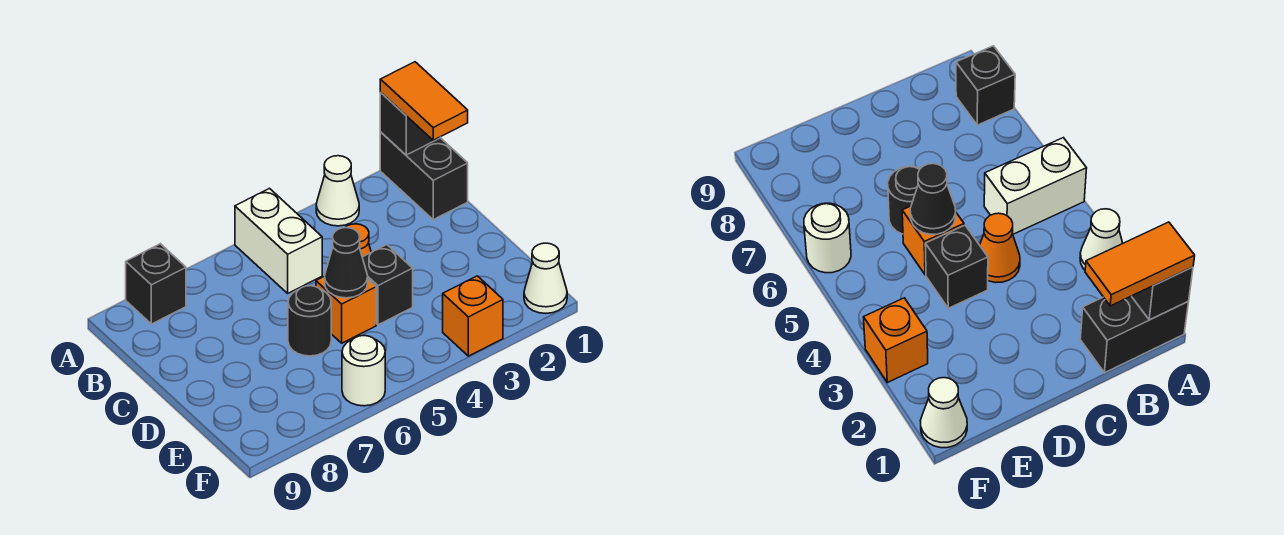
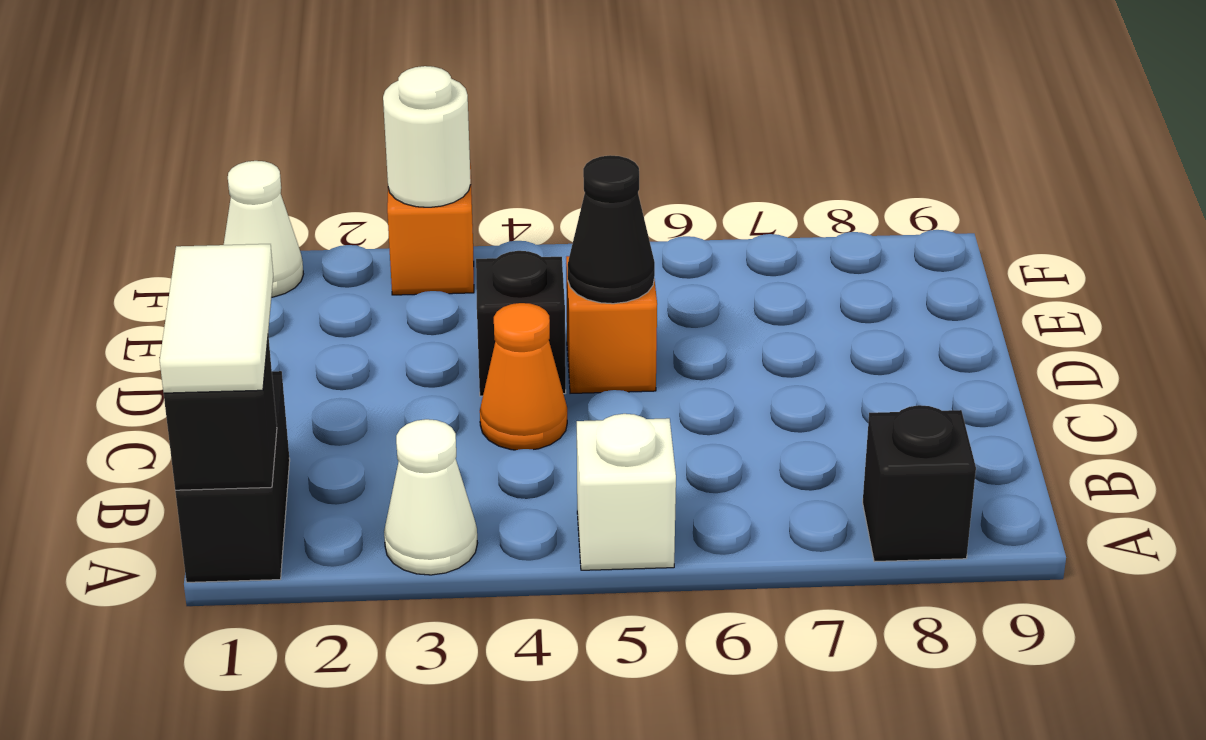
orange 1x2 tile [380,62,468,140] -> white 1x2 tile [160,244,273,393]
white 1x2 brick [235,188,322,293] -> white 1x1 brick [577,414,676,570]
black 1x1 round brick [288,286,331,356] -> none
white 1x1 round brick [342,336,385,406] -> white 1x1 round brick moved to [383,66,471,207]

